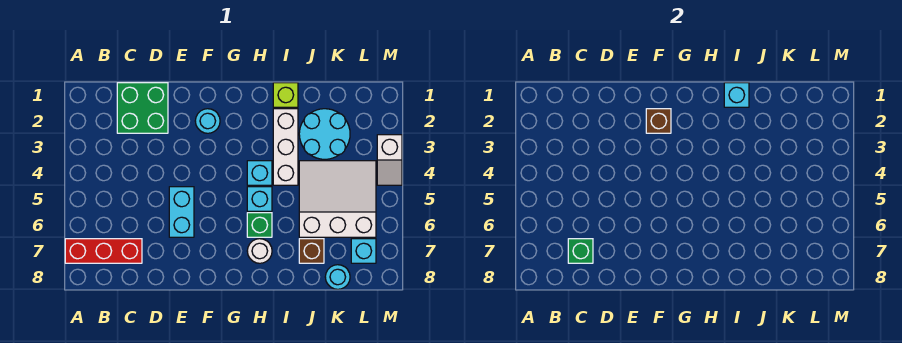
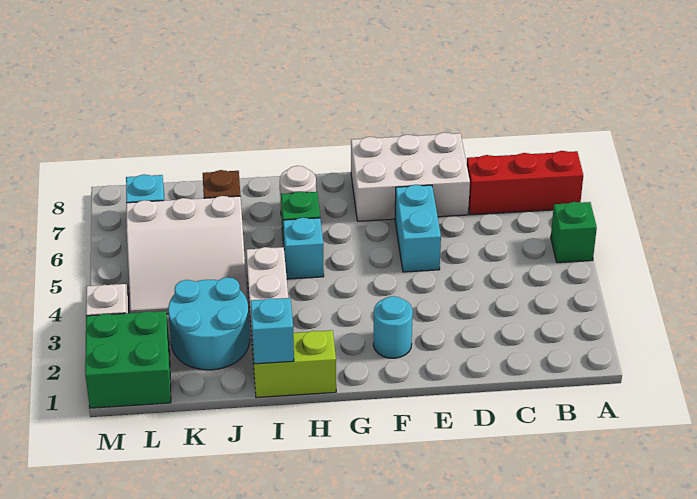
green 2x2 brick [117,83,168,133] -> green 2x2 brick moved to [85,311,171,408]
green 1x1 brick [568,239,593,263] -> green 1x1 brick moved to [551,202,597,263]
none -> white 2x3 brick [351,132,470,221]
brown 1x1 brick [646,109,671,133] -> none
cyan 1x1 brick [247,161,272,185] -> none
lime 1x1 brick [273,83,298,107] -> lime 1x2 brick [252,330,336,398]
cyan 1x1 round brick [325,265,350,289] -> none

